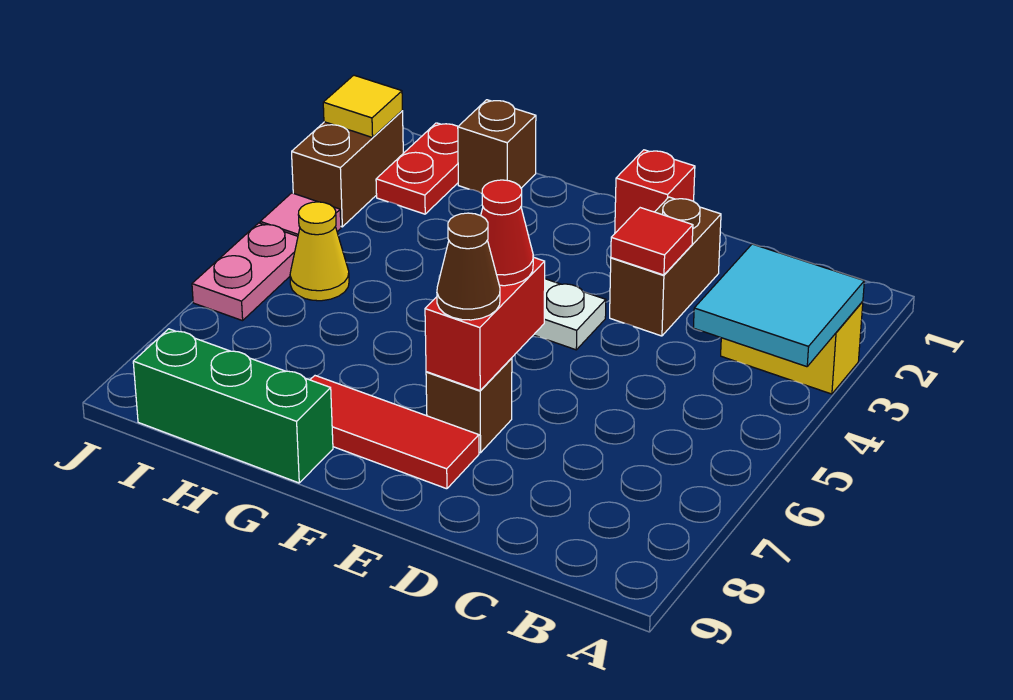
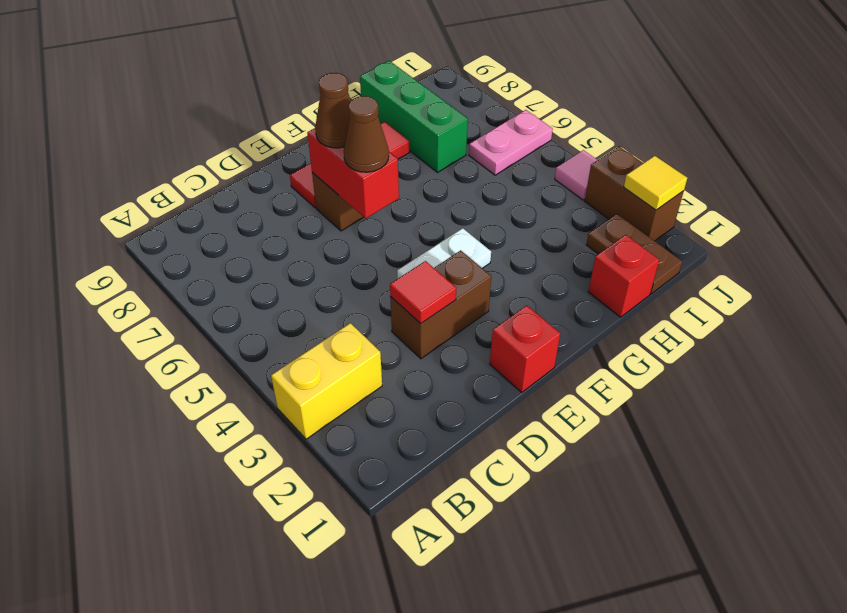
cyan 2x2 tile [693,244,864,367] -> none
brown 1x2 brick [610,197,721,336] -> brown 1x2 brick turned to [390,250,491,359]
red 1x1 cone [481,180,533,286] -> brown 1x1 cone [344,96,389,172]
green 1x3 brick [133,329,333,483] -> green 1x3 brick turned to [360,61,468,172]
brown 1x1 brick [458,100,536,193] -> red 1x1 brick [588,235,659,317]
red 1x2 plate [376,123,458,214] -> brown 1x2 plate [586,214,682,294]
yellow 1x1 cone [290,202,349,301] -> none
pink 1x2 plate [192,223,298,321] -> pink 1x2 plate turned to [469,110,553,175]

